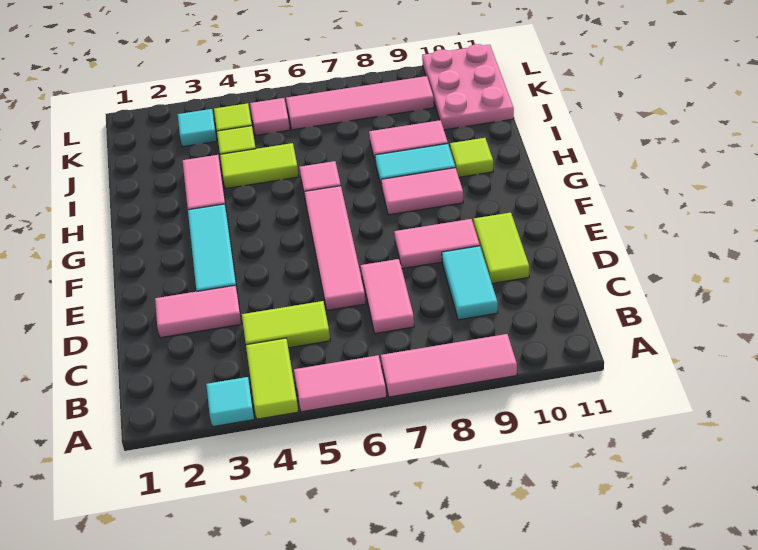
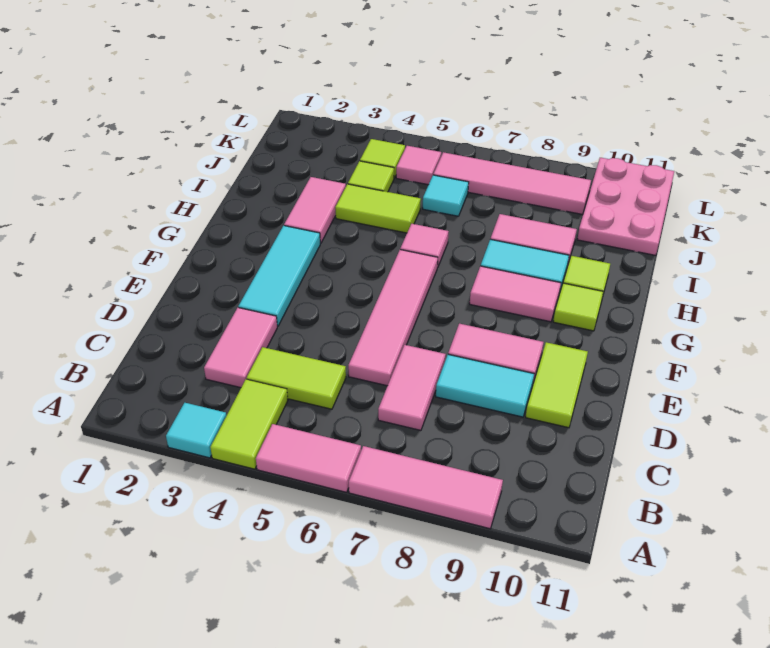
cyan 1x2 tile [442,246,498,320] -> cyan 1x2 tile turned to [436,354,534,417]
pink 1x2 tile [155,285,241,338] -> pink 1x2 tile turned to [204,308,277,388]
none -> lime 1x1 tile [553,283,603,331]
cyan 1x1 tile [178,109,217,147] -> cyan 1x1 tile moved to [423,175,469,216]

